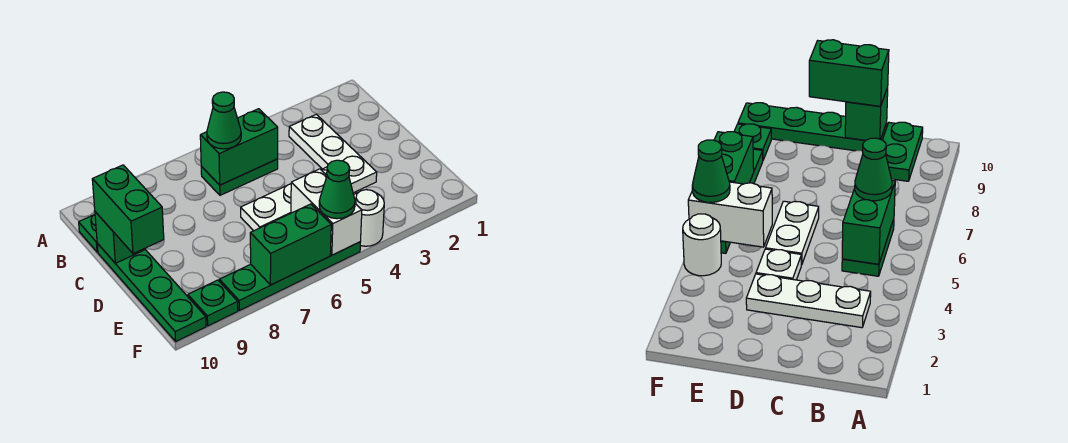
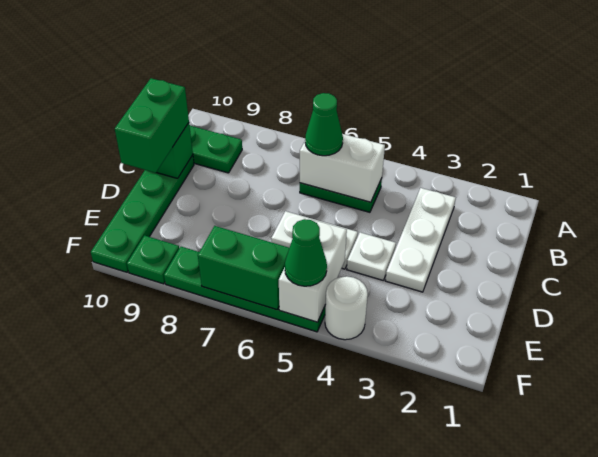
green 1x2 brick [200,109,278,185] -> white 1x2 brick [300,134,385,202]

